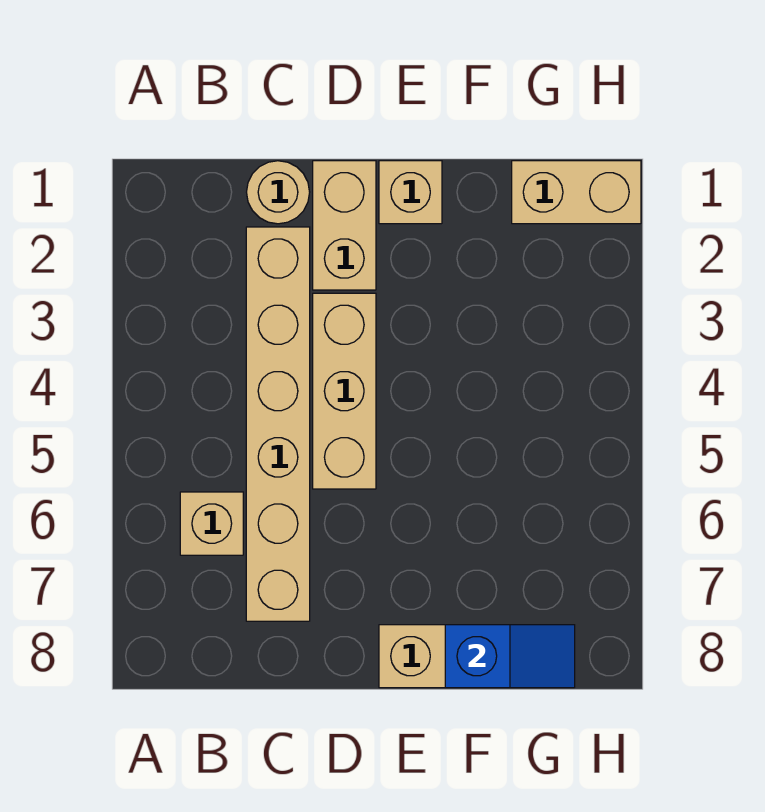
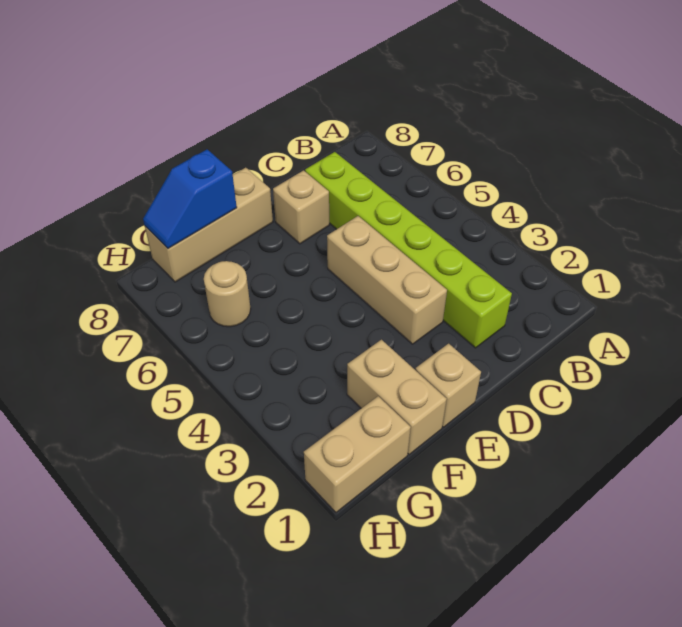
tan 1x1 brick [180,492,243,555] -> tan 1x1 brick moved to [273,170,329,244]
tan 1x1 round brick [247,161,310,224] -> tan 1x1 round brick moved to [204,261,251,327]
tan 1x6 brick [246,227,310,621] -> lime 1x6 brick [305,152,512,348]
tan 1x2 brick [313,161,376,290] -> tan 1x2 brick moved to [347,340,447,455]

